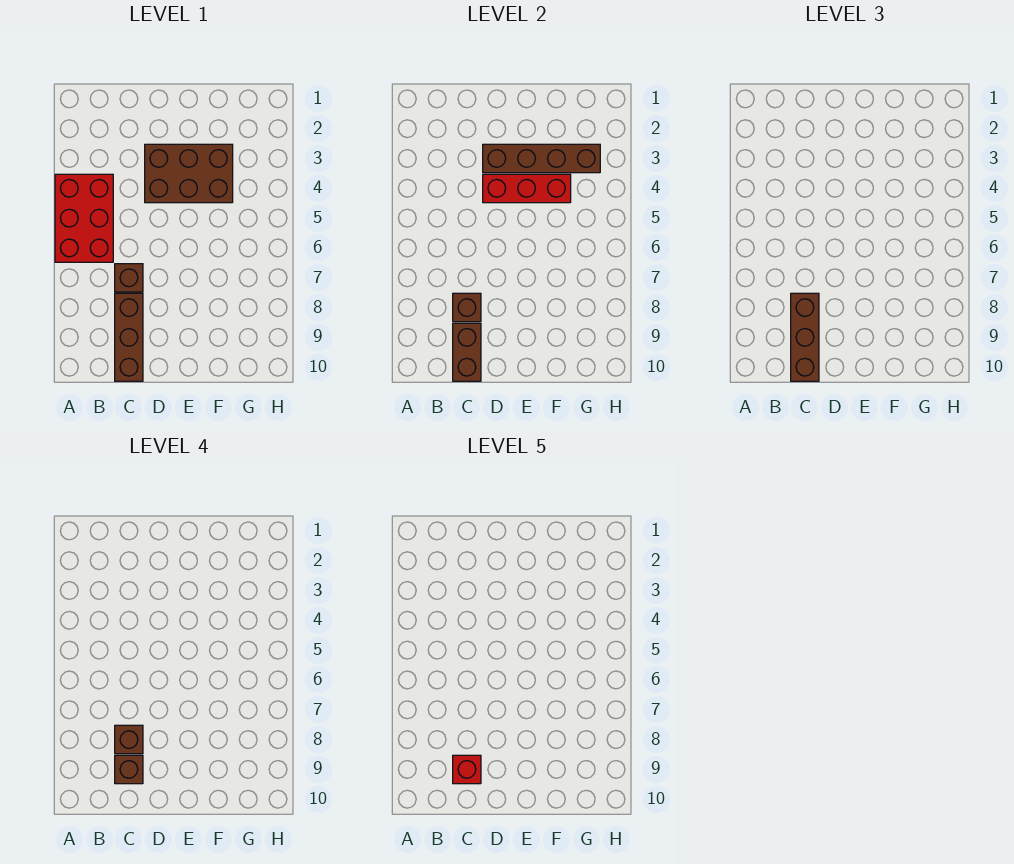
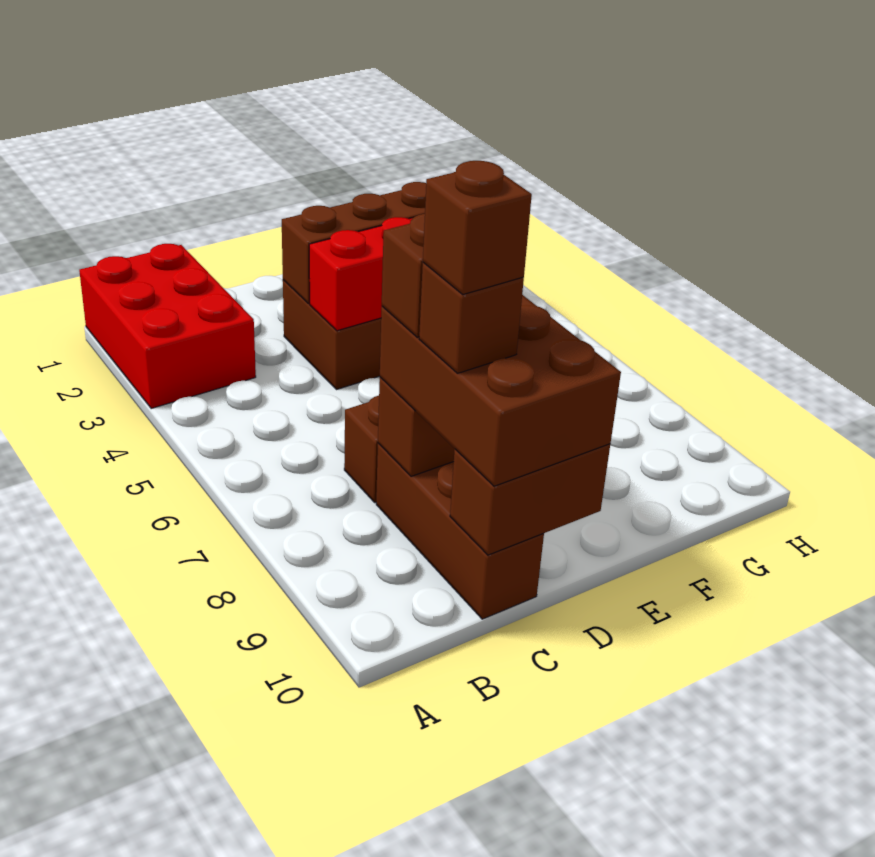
red 2x3 brick [55,174,113,262] -> red 2x3 brick moved to [79,244,256,408]
brown 1x3 brick [791,293,819,381] -> brown 2x3 brick [380,295,621,486]
brown 1x2 brick [453,323,481,381] -> brown 1x2 brick turned to [450,444,610,555]
red 1x1 brick [453,755,481,784] -> brown 1x1 brick [423,161,532,294]

